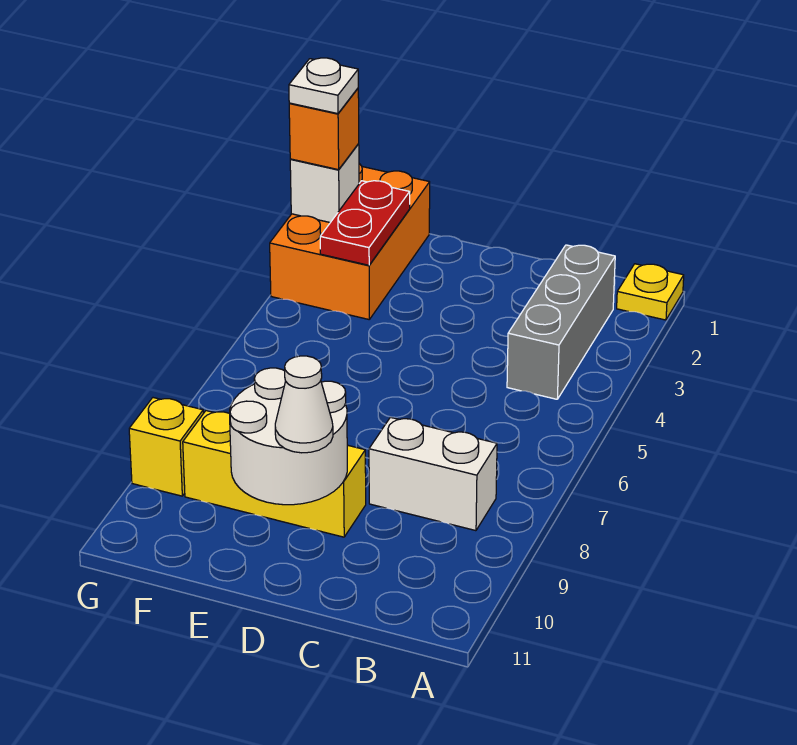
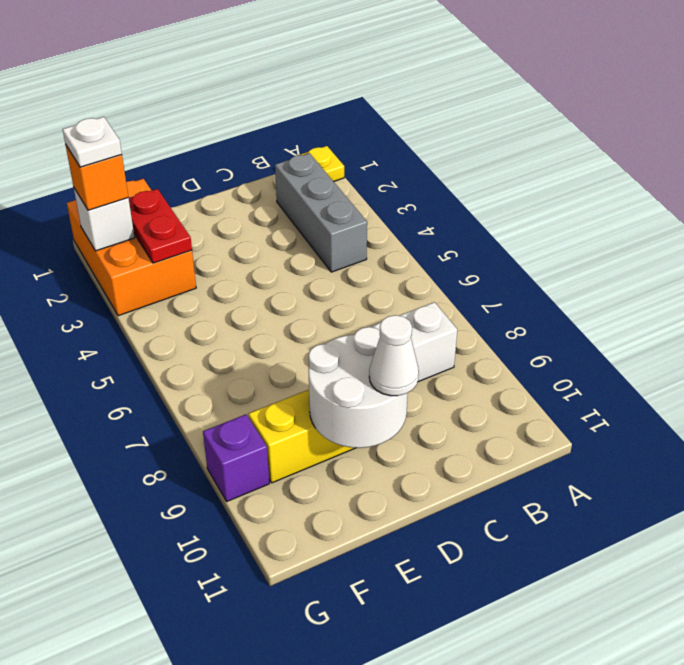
yellow 1x1 brick [129,398,203,496] -> purple 1x1 brick [203,414,269,501]

